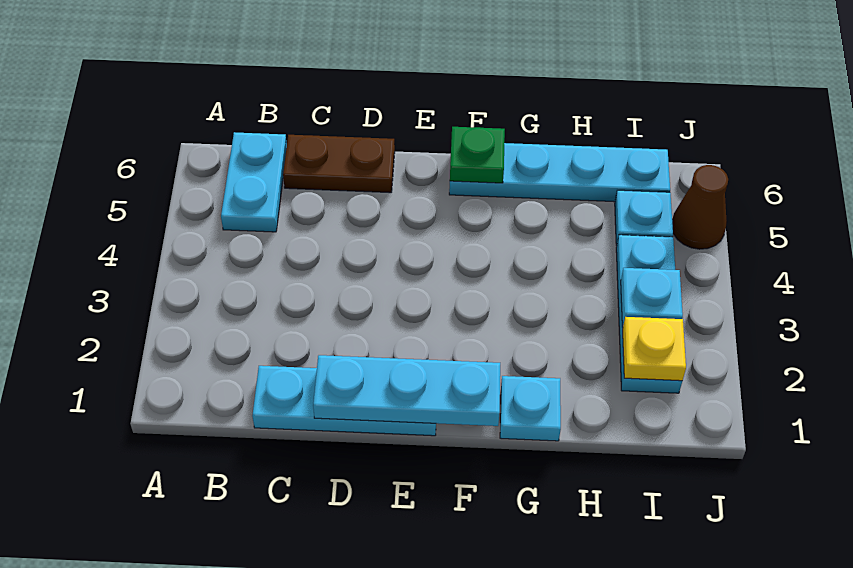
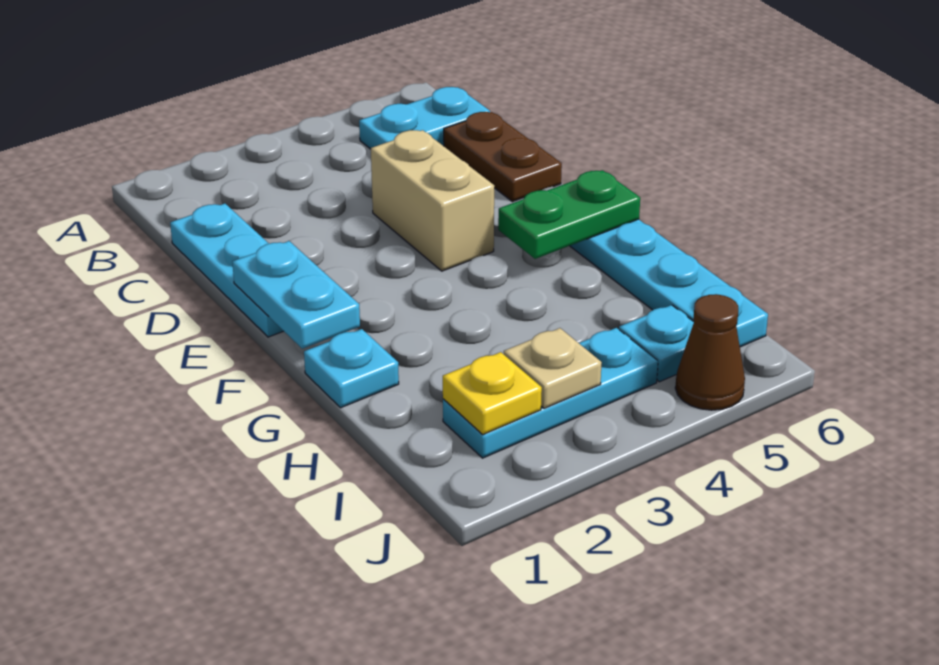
cyan 1x3 plate [313,355,500,426] -> cyan 1x2 plate [232,241,360,349]
none -> tan 1x2 brick [371,130,494,271]
green 1x1 plate [450,127,505,183] -> green 1x2 plate [498,170,640,259]
cyan 1x1 plate [621,268,683,327] -> tan 1x1 plate [504,328,602,409]

